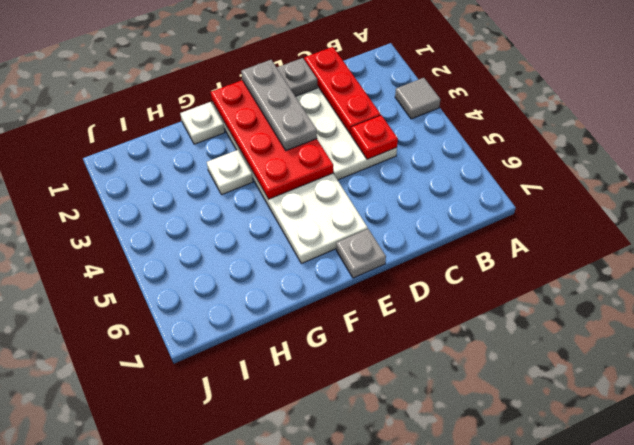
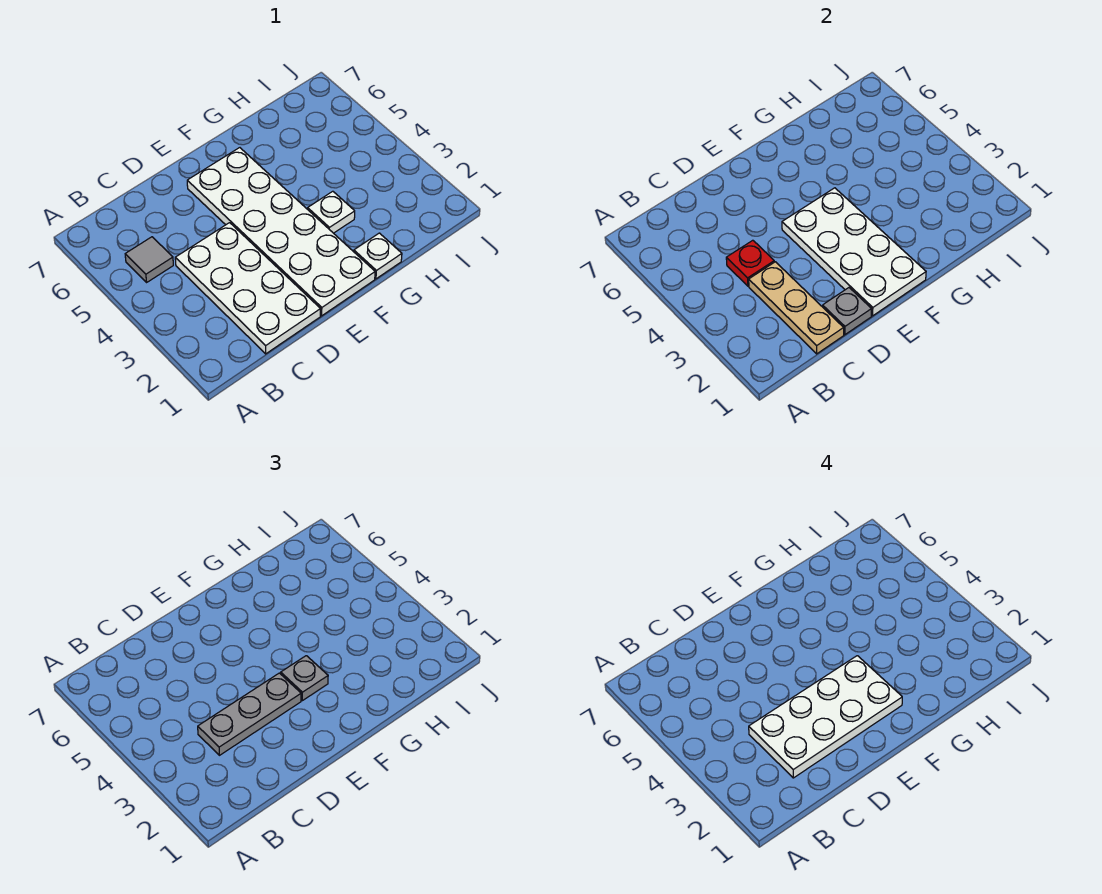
grey 1x1 tile [395,78,440,119] -> grey 1x1 tile moved to [125,237,173,282]
red 1x3 plate [304,47,381,134] -> tan 1x3 plate [749,262,844,354]
none -> white 2x4 plate [749,656,902,778]
red 2x4 plate [211,80,333,199] -> white 2x4 plate [782,188,926,316]
grey 1x3 plate [241,60,317,151] -> grey 1x3 plate turned to [198,673,301,755]
grey 1x1 plate [336,229,386,278] -> grey 1x1 plate moved to [281,656,328,701]

